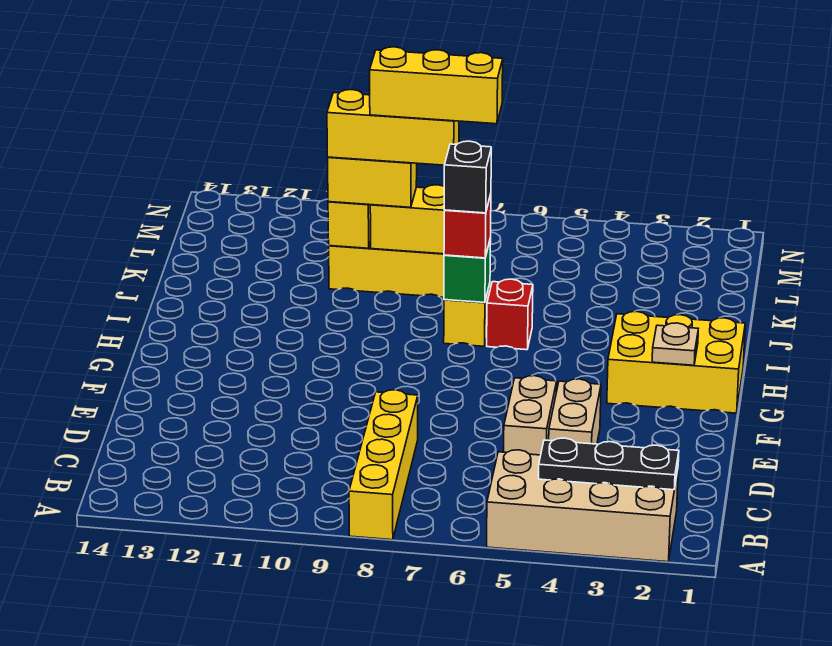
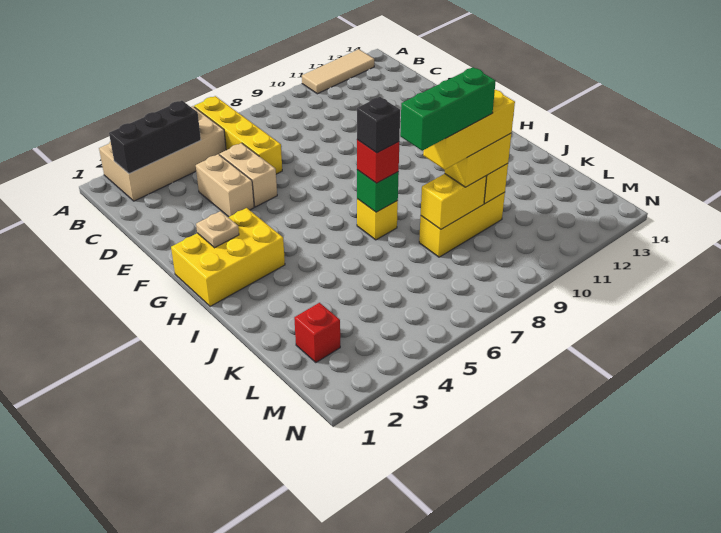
yellow 1x4 brick [349,390,418,540] -> yellow 1x4 brick moved to [194,96,282,174]
none -> tan 1x3 tile [302,49,374,94]
black 1x3 plate [539,438,679,490] -> black 1x3 brick [109,101,201,174]
red 1x1 brick [487,279,533,350] -> red 1x1 brick moved to [294,303,340,363]
yellow 1x3 brick [370,47,503,124] -> green 1x3 brick [400,67,496,151]

